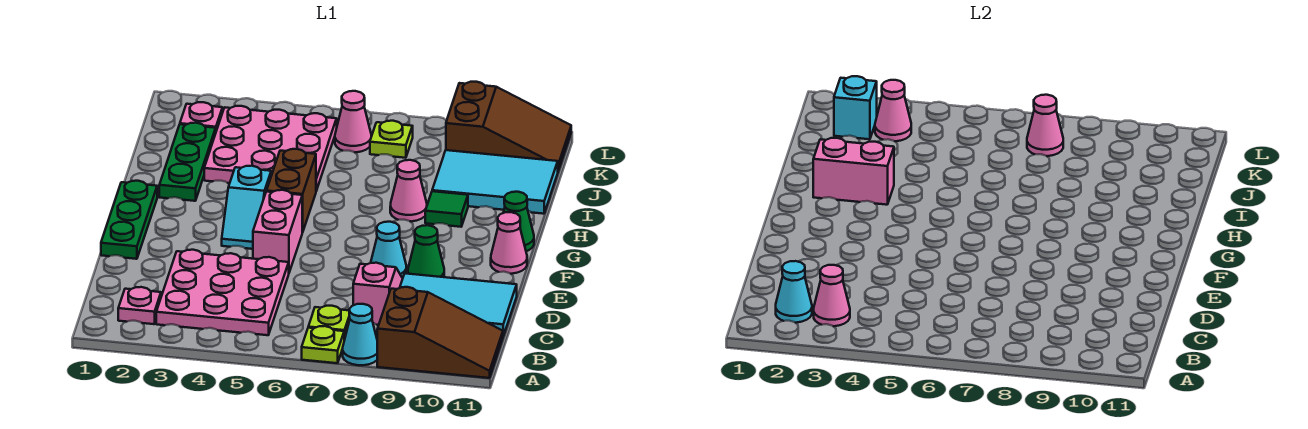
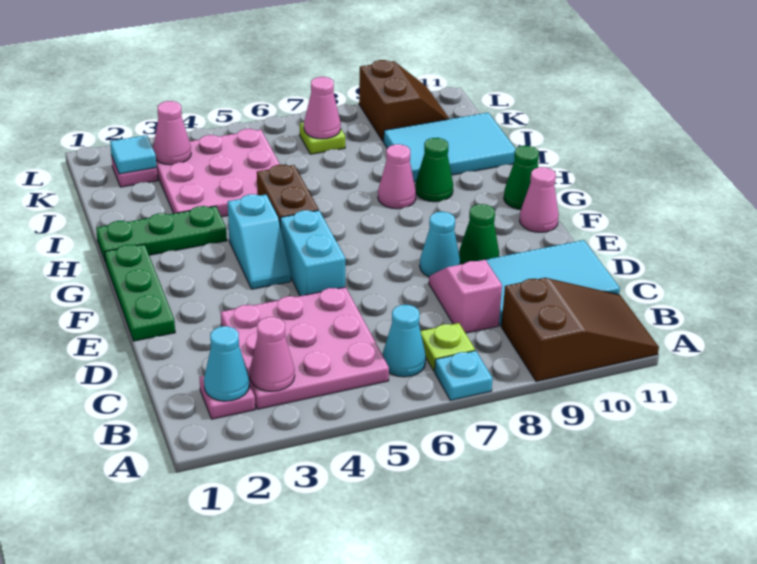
lime 1x1 plate [302,326,344,363] -> cyan 1x1 plate [435,351,493,400]
cyan 1x1 cone [343,304,377,365] -> cyan 1x1 cone moved to [383,305,426,377]
pink 1x2 brick [253,190,302,272] -> cyan 1x2 brick [280,210,345,296]
green 1x3 plate [159,123,216,201] -> green 1x3 plate turned to [96,206,227,262]
pink 1x2 brick [813,138,894,205] -> none
green 1x1 tile [425,191,468,227] -> green 1x1 cone [415,138,453,202]
cyan 1x1 brick [834,76,877,139] -> cyan 1x1 tile [110,135,157,174]
pink 1x1 cone [335,91,371,152] -> none
brown 2x3 slope [446,82,571,171] -> brown 2x2 slope [359,60,449,142]

